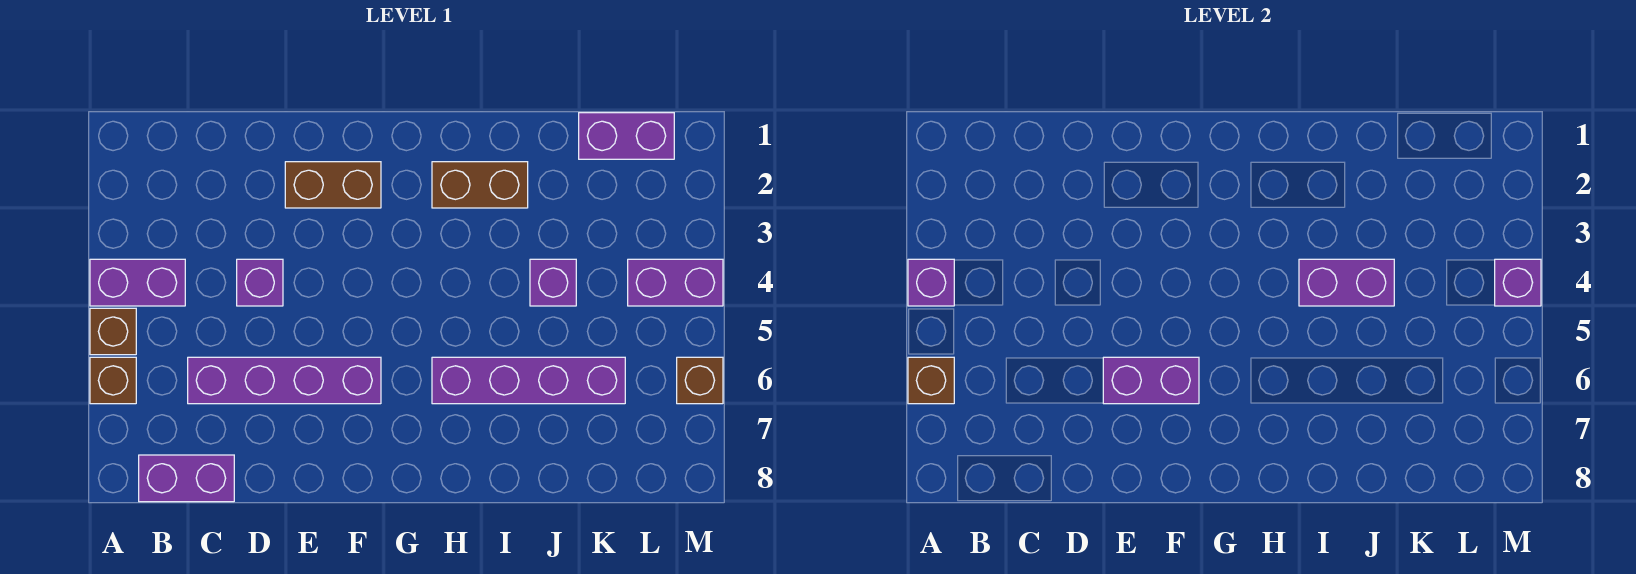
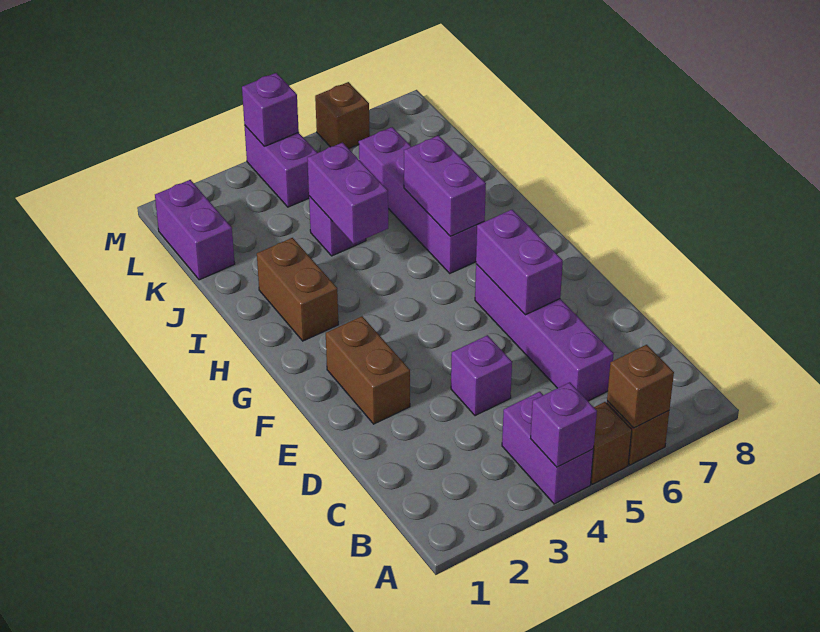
purple 1x2 brick [139,455,234,502] -> purple 1x2 brick moved to [404,135,486,236]

